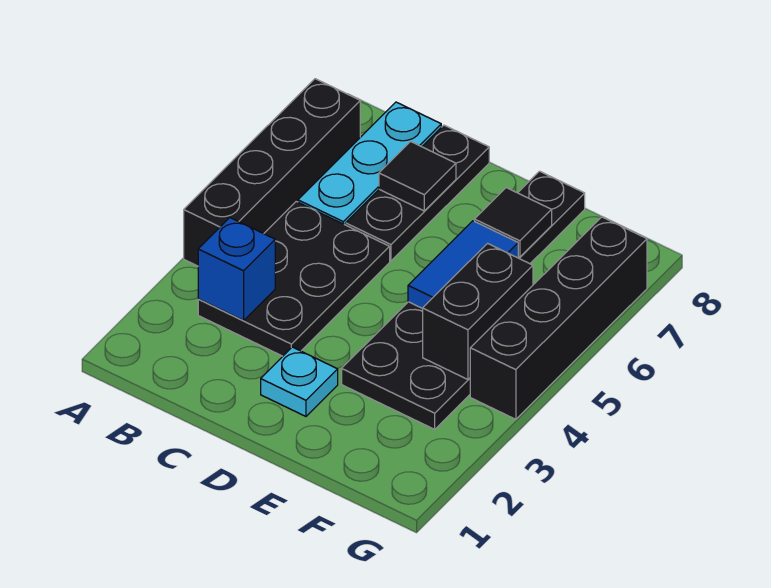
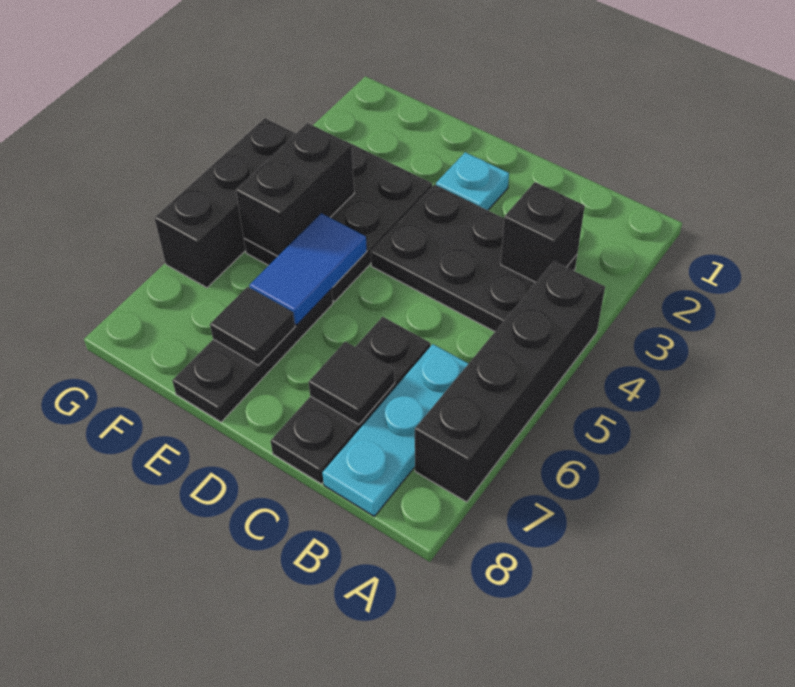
black 2x3 plate [198,202,390,356] -> black 2x3 plate turned to [371,185,577,332]
blue 1x1 brick [198,218,275,320] -> black 1x1 brick [501,182,585,282]
black 1x4 brick [470,217,647,419] -> black 1x3 brick [154,118,296,288]

